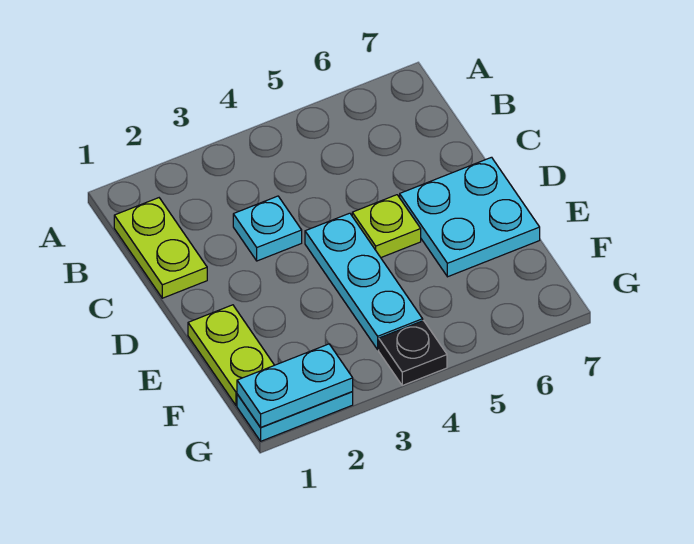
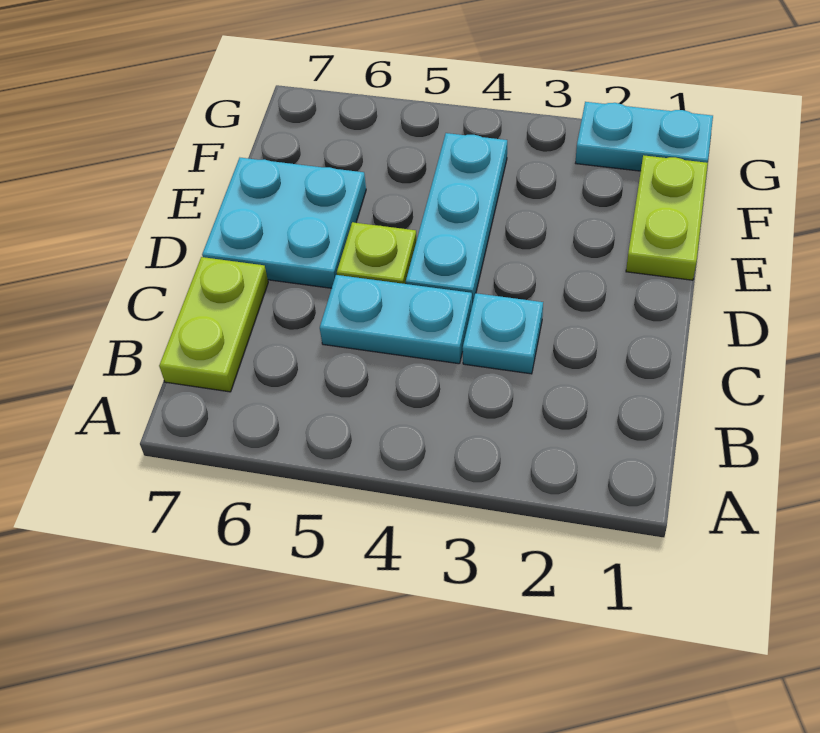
lime 1x2 plate [114,198,207,298] -> lime 1x2 plate moved to [159,257,268,392]
cyan 1x2 plate [237,344,353,427] -> cyan 1x2 plate moved to [320,275,472,364]
black 1x1 plate [379,321,447,385] -> none

